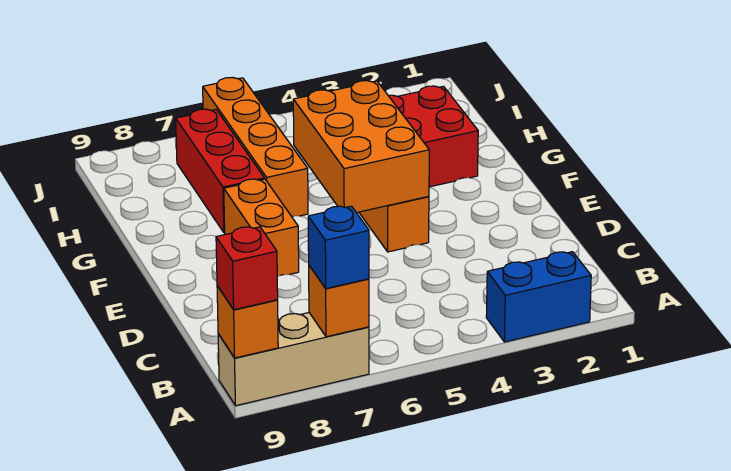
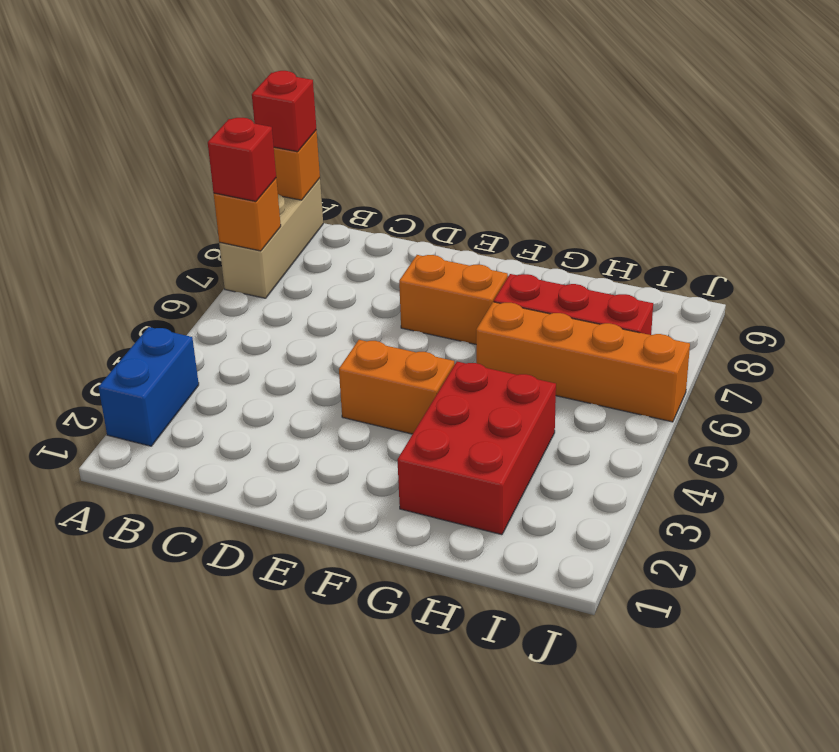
blue 1x1 brick [308,206,369,288] -> red 1x1 brick [208,118,276,201]
orange 2x3 brick [293,81,429,213] -> none

